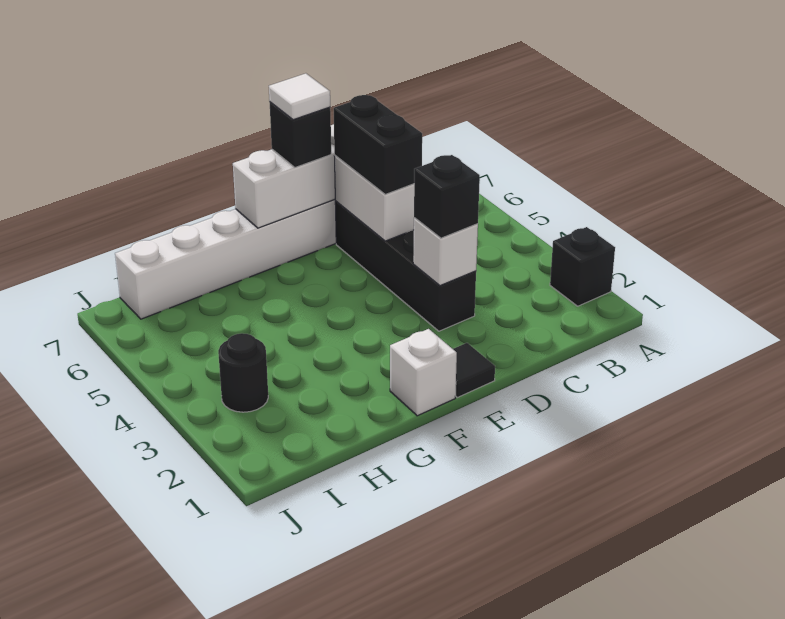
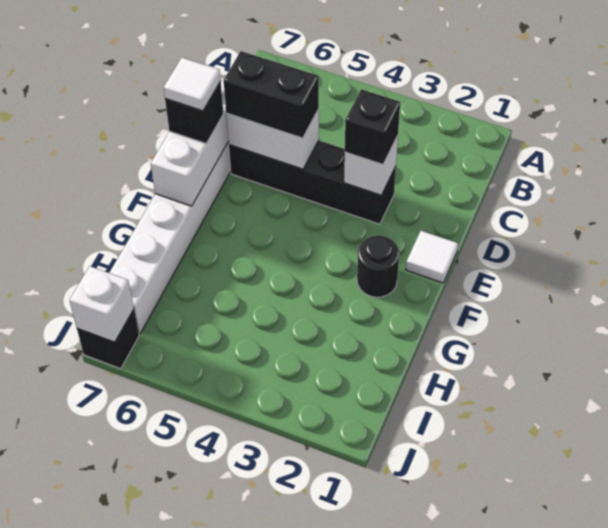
black 1x1 brick [550,227,615,306] -> black 1x1 brick moved to [77,309,139,369]
black 1x1 tile [453,343,495,398] -> white 1x1 tile [406,231,458,283]
white 1x1 brick [390,329,457,416] -> white 1x1 brick moved to [69,266,134,342]
black 1x1 round brick [218,333,268,412] -> black 1x1 round brick moved to [357,235,399,297]

